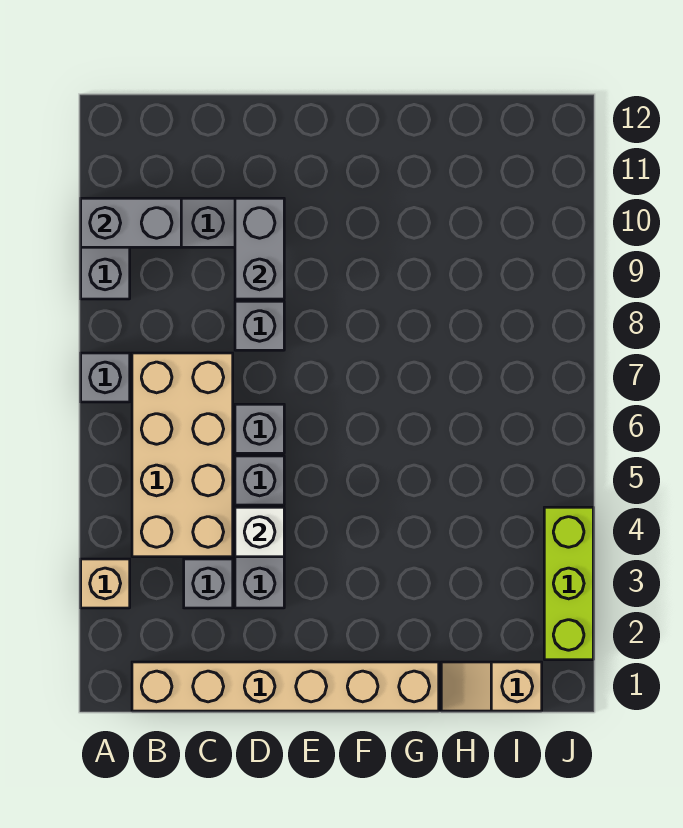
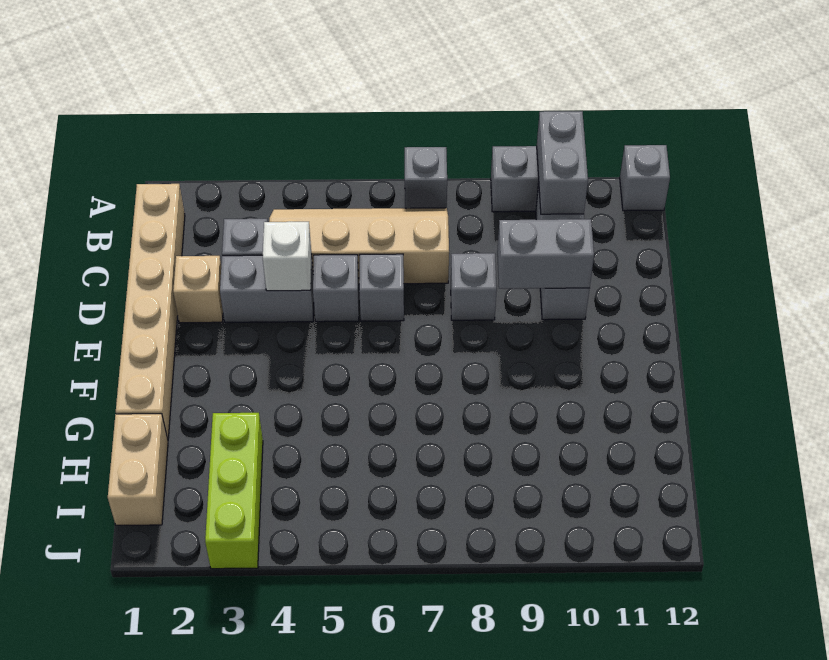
tan 1x1 brick [81,559,130,608] -> tan 1x1 brick moved to [173,256,223,323]
none -> grey 1x1 brick [620,145,670,211]
tan 2x4 brick [132,353,233,557] -> tan 2x4 slope [269,208,449,284]
tan 1x2 slope [441,662,542,711] -> tan 1x2 brick [108,414,168,525]
lime 1x3 brick [544,507,593,660] -> lime 1x3 brick turned to [205,413,263,569]

